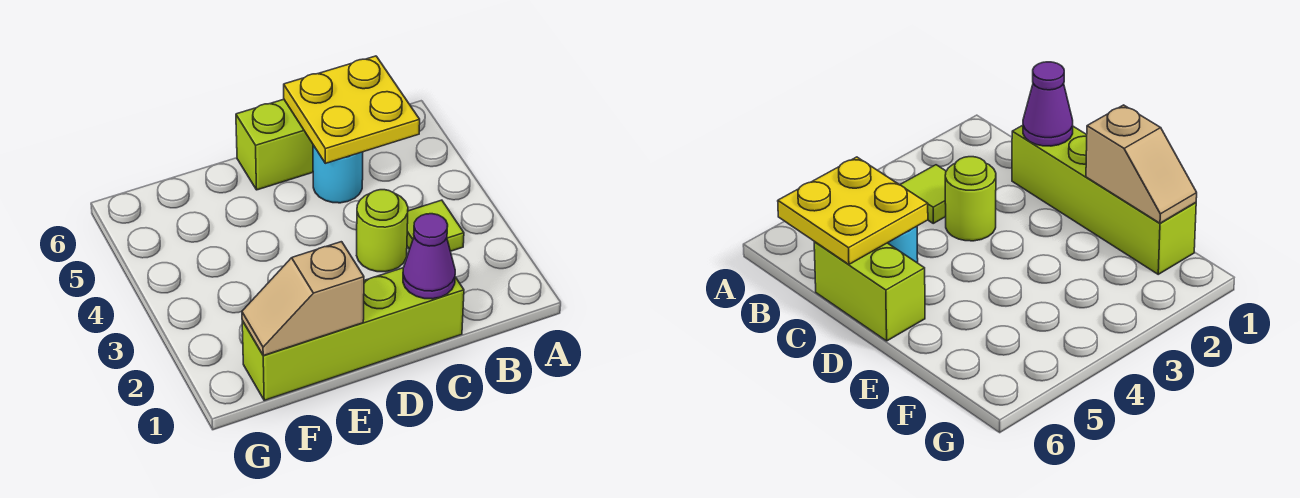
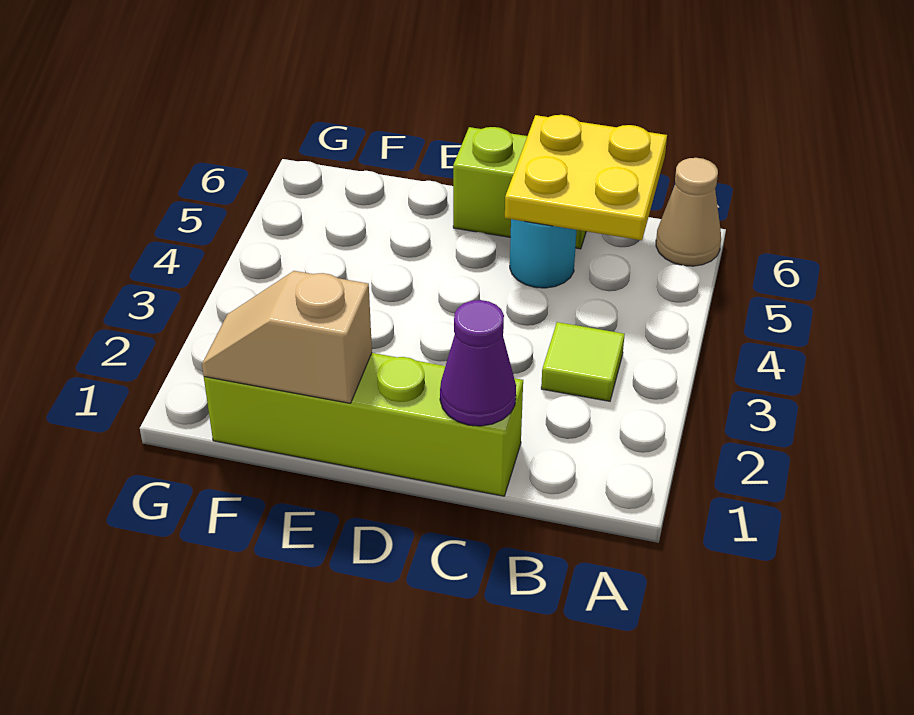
none -> tan 1x1 cone [656,158,721,266]
lime 1x1 round brick [357,190,408,272] -> none

